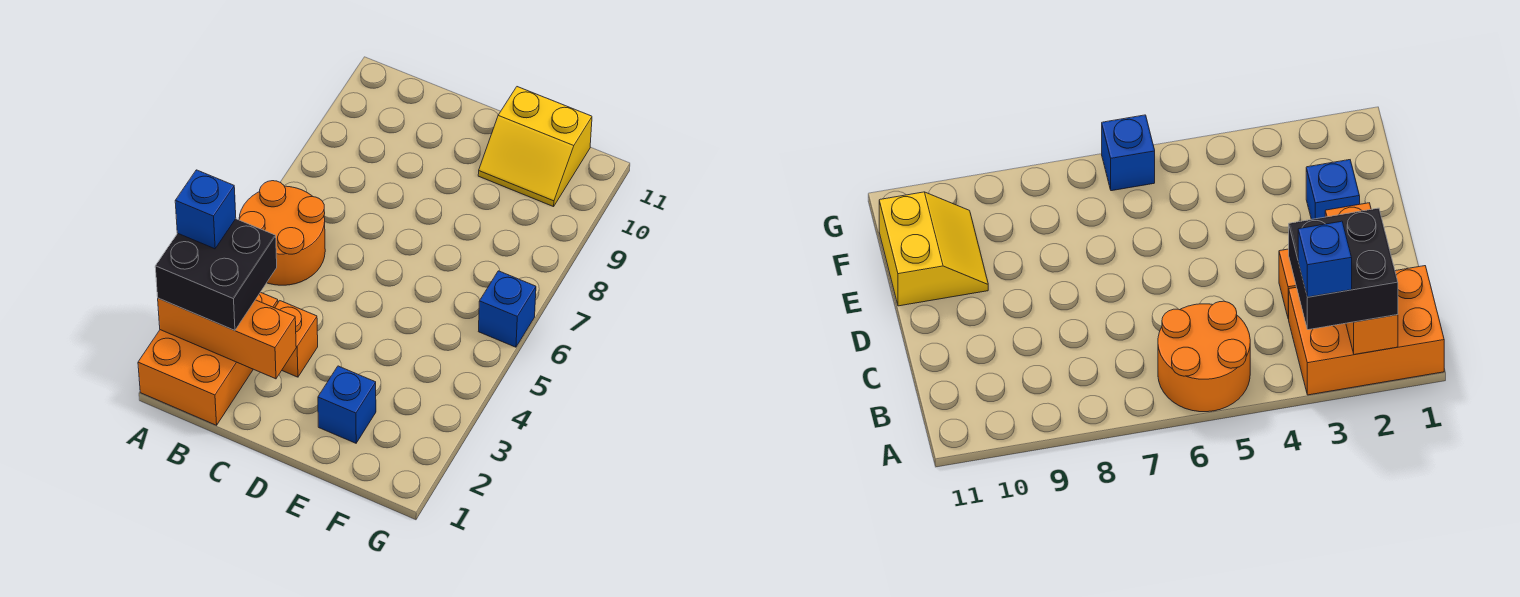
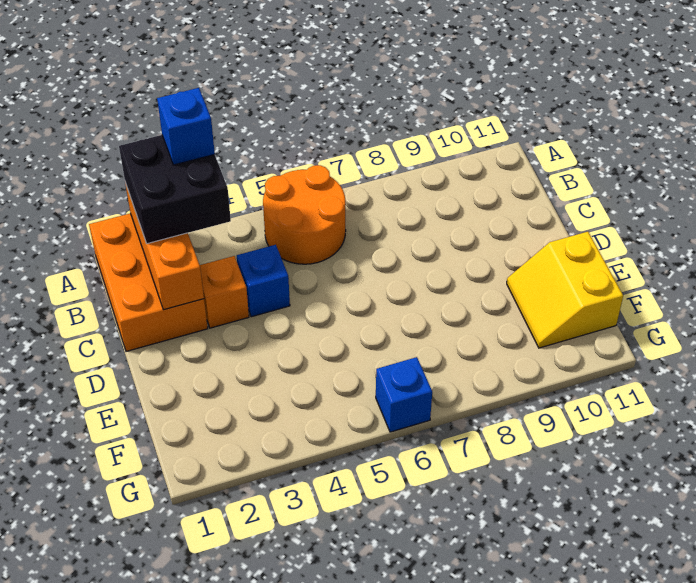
orange 2x3 brick [138,292,278,425] -> orange 2x3 brick turned to [89,213,208,351]
blue 1x1 brick [318,366,376,443] -> blue 1x1 brick moved to [237,245,290,317]

